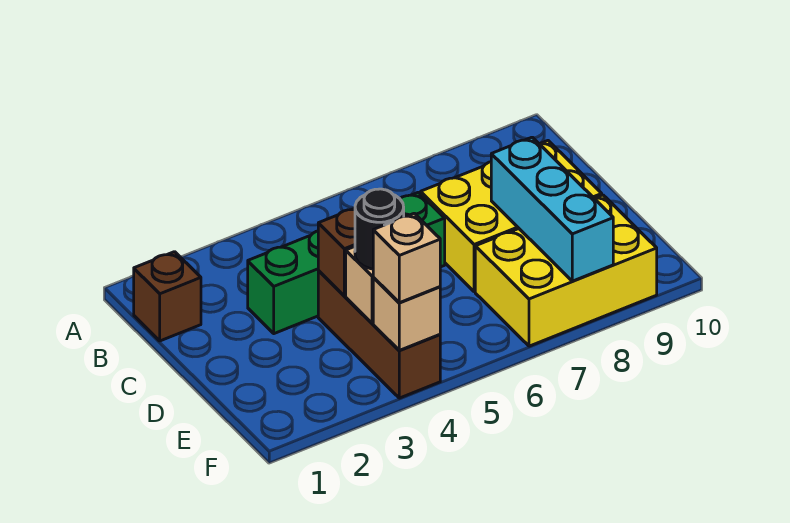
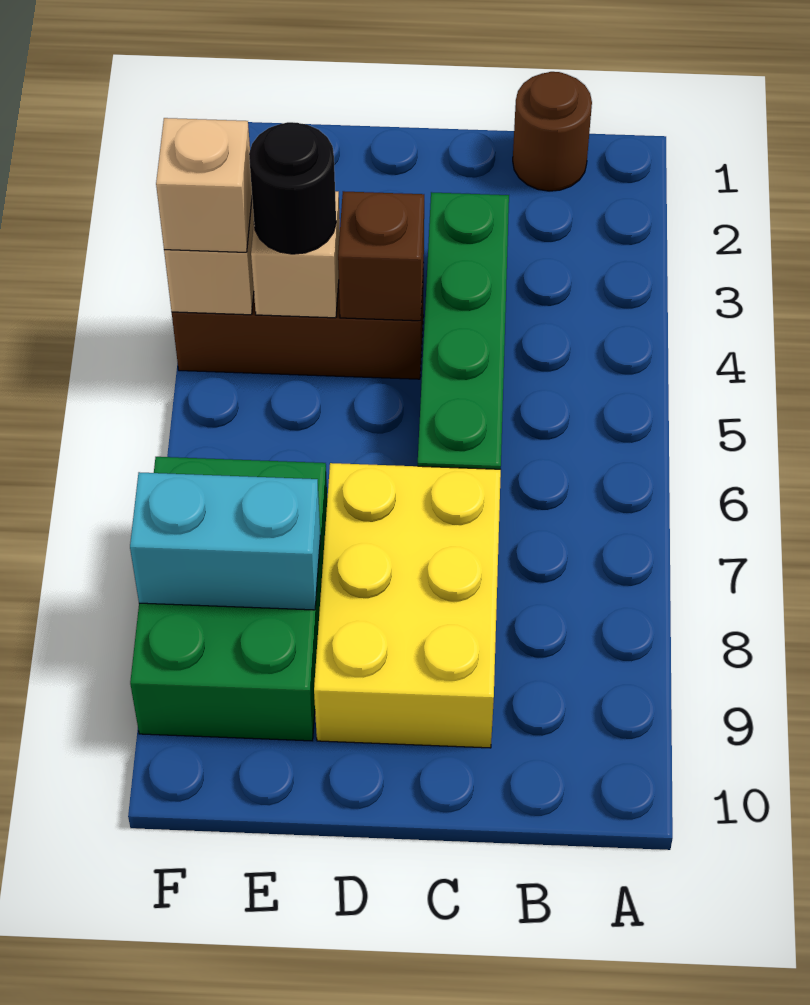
brown 1x1 brick [134,252,201,341] -> brown 1x1 round brick [513,72,592,191]
cyan 1x3 brick [491,137,613,281] -> cyan 1x2 brick [130,472,320,610]
yellow 2x3 brick [475,195,657,346] -> green 2x3 brick [130,457,327,741]

